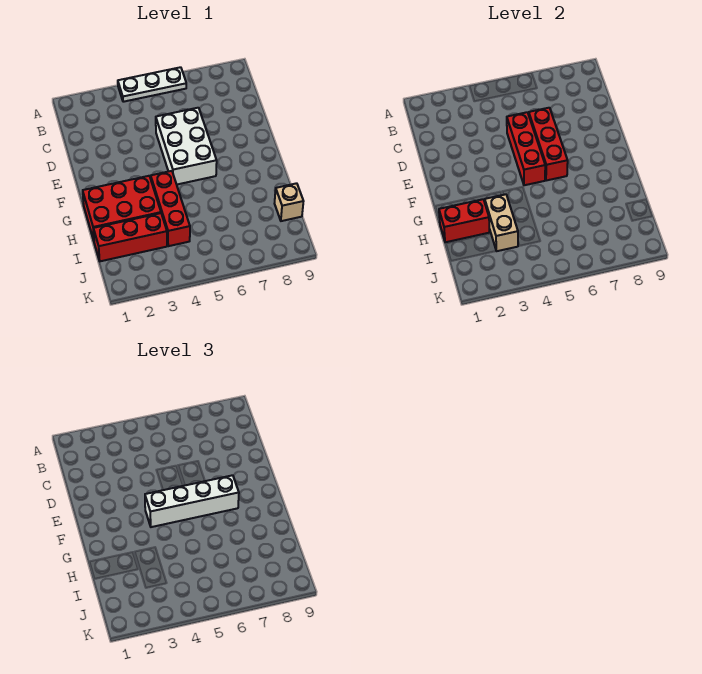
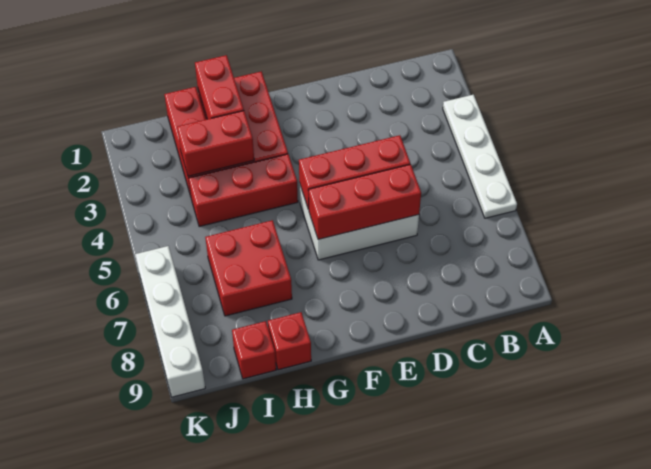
white 1x3 plate [118,67,186,102] -> white 1x4 plate [443,95,517,218]
white 1x4 brick [145,475,239,527] -> white 1x4 brick moved to [135,246,205,397]
tan 1x2 brick [485,194,518,251] -> red 1x2 brick [177,111,254,176]
none -> red 2x2 brick [205,220,292,316]
none -> red 1x1 brick [268,312,311,370]
tan 1x1 brick [275,183,304,221] -> red 1x1 brick [232,321,276,379]

